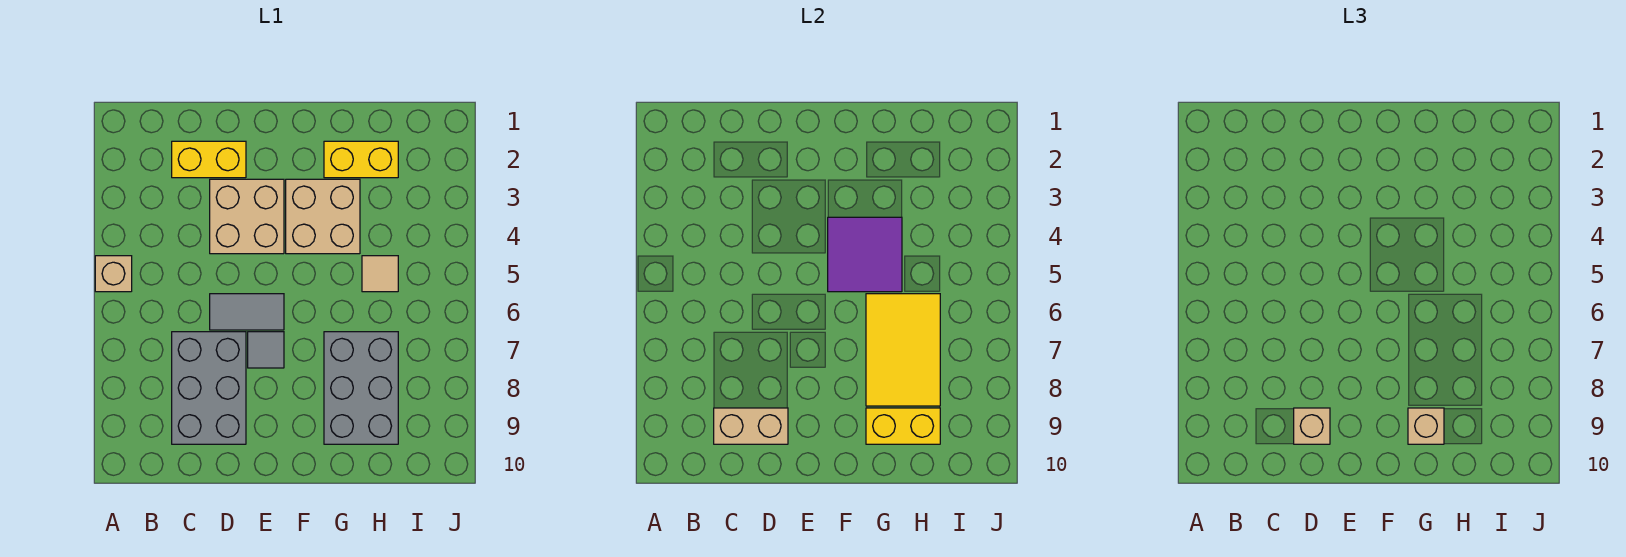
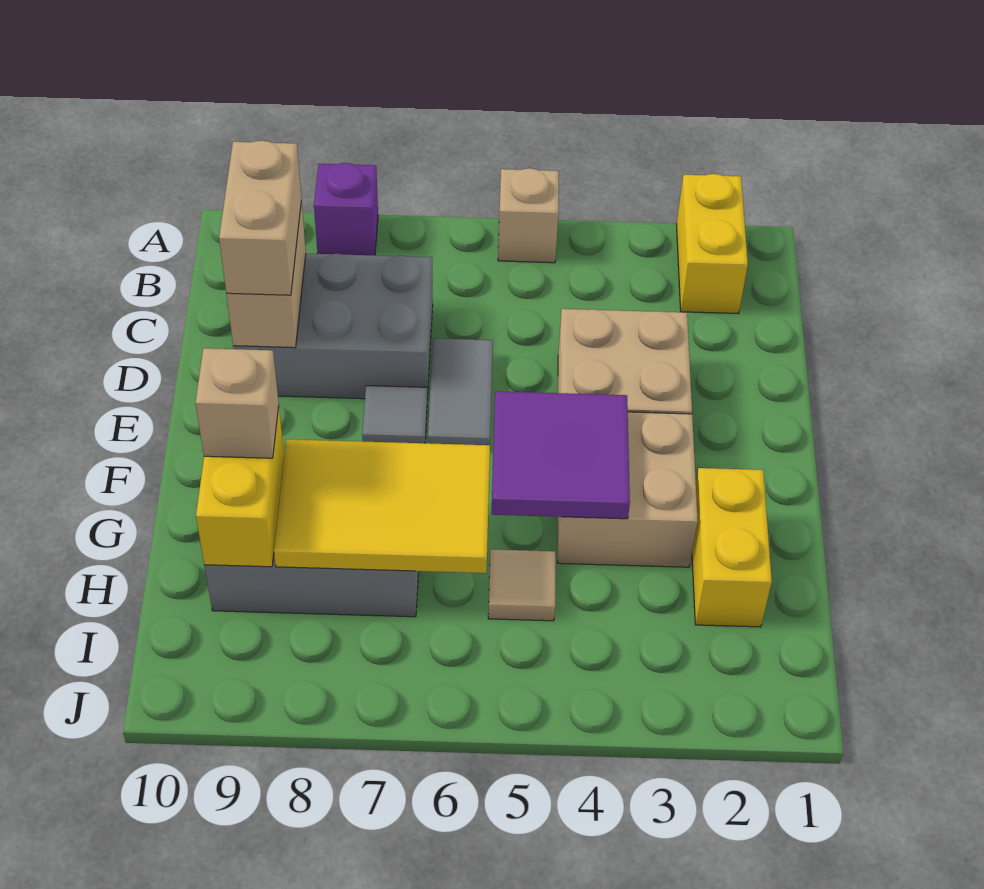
none -> purple 1x1 brick [314,163,378,255]
yellow 1x2 brick [172,141,246,178] -> yellow 1x2 brick moved to [677,174,748,314]
tan 1x1 brick [1294,408,1330,444] -> tan 1x2 brick [219,141,301,295]

